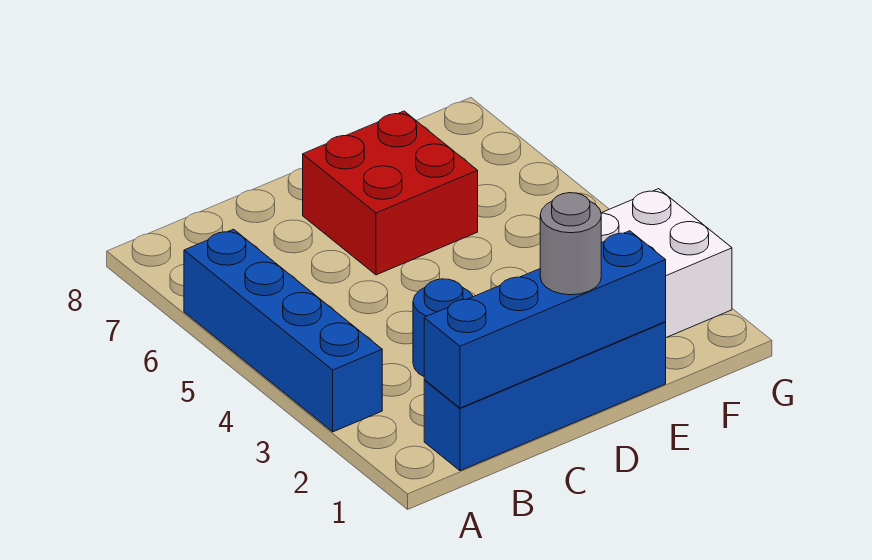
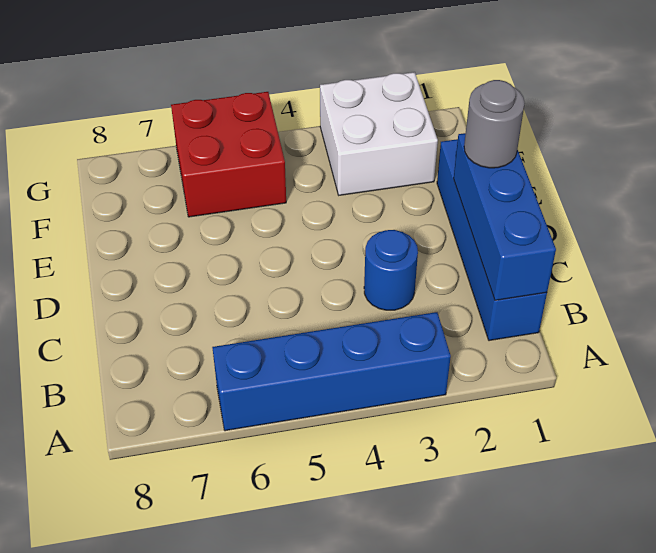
blue 1x4 brick [424,231,666,408] -> blue 1x3 brick [454,133,556,300]
red 2x2 brick [303,111,478,275] -> red 2x2 brick moved to [171,92,286,217]

